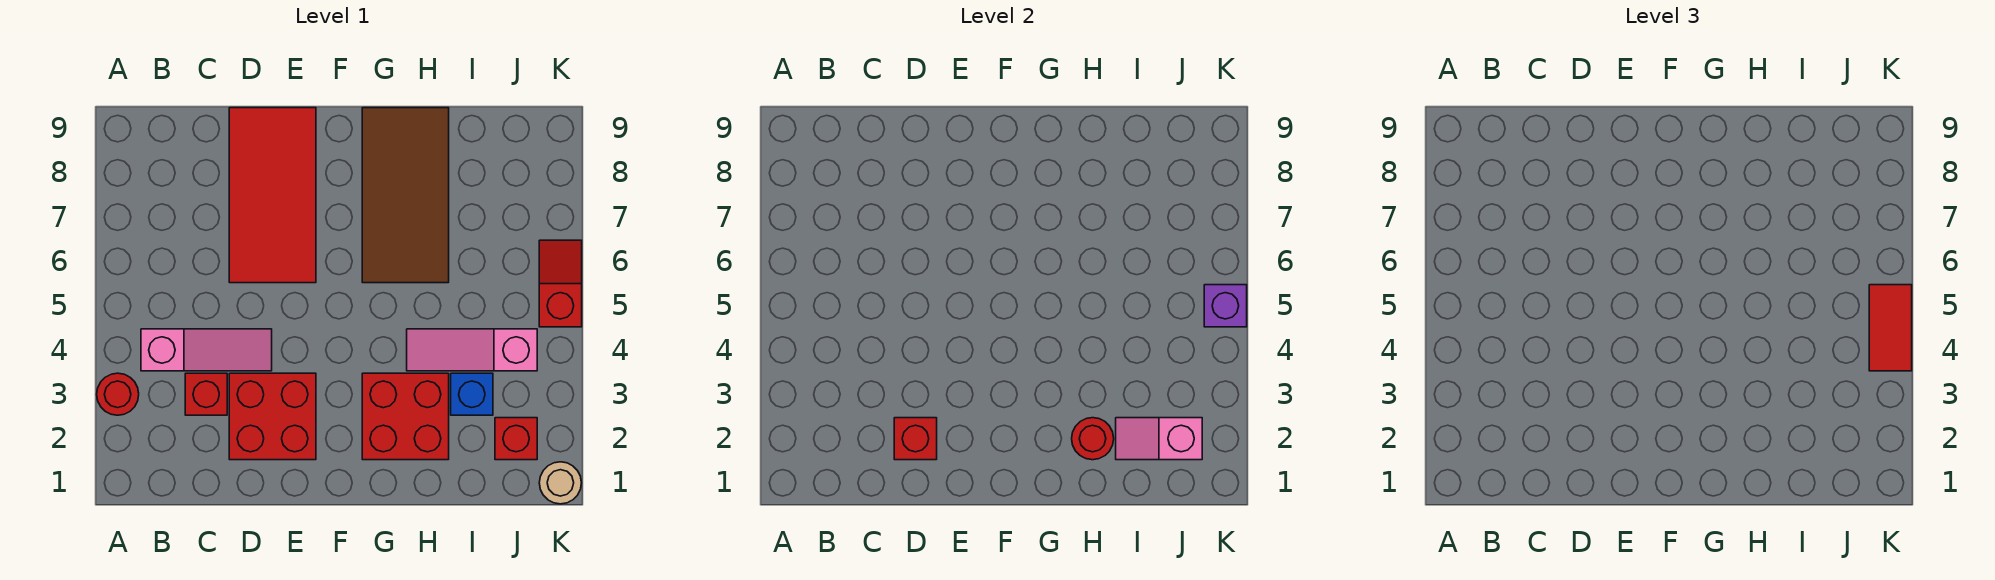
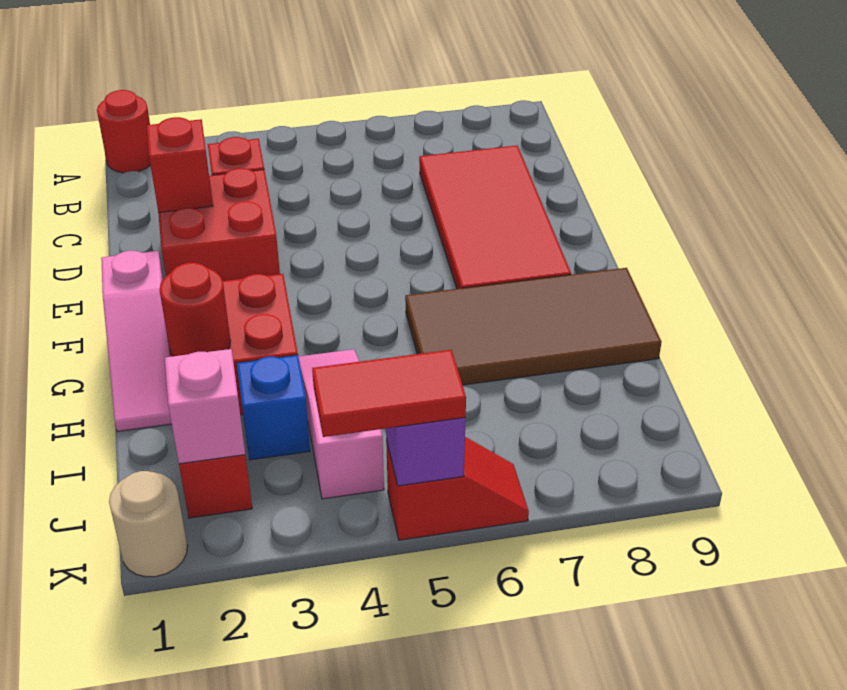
red 1x1 round brick [97,373,139,415] -> red 1x1 round brick moved to [97,90,150,173]
pink 1x3 slope [141,329,272,371] -> pink 1x3 slope moved to [101,251,172,432]
red 2x4 tile [229,108,316,283] -> red 2x4 tile turned to [419,146,571,289]

